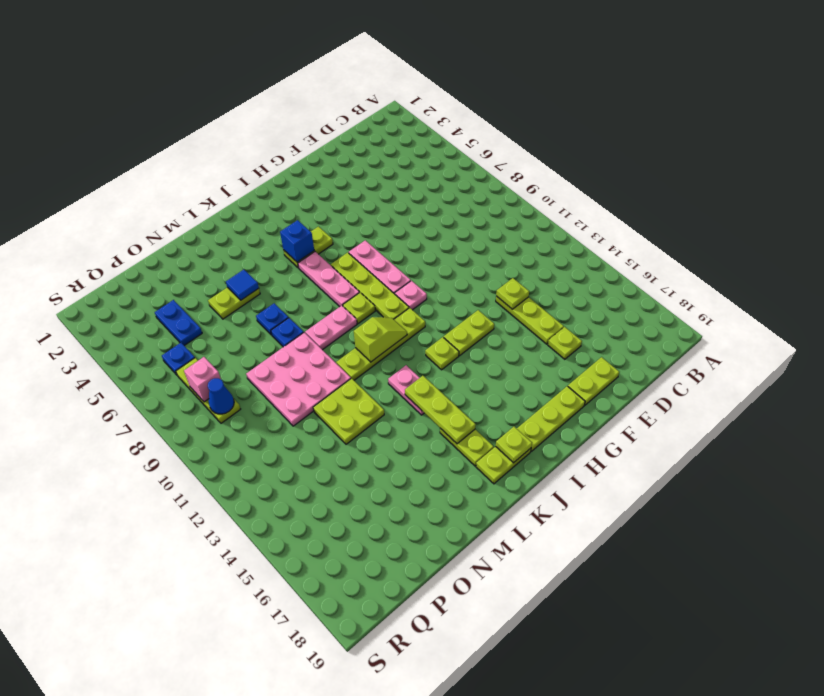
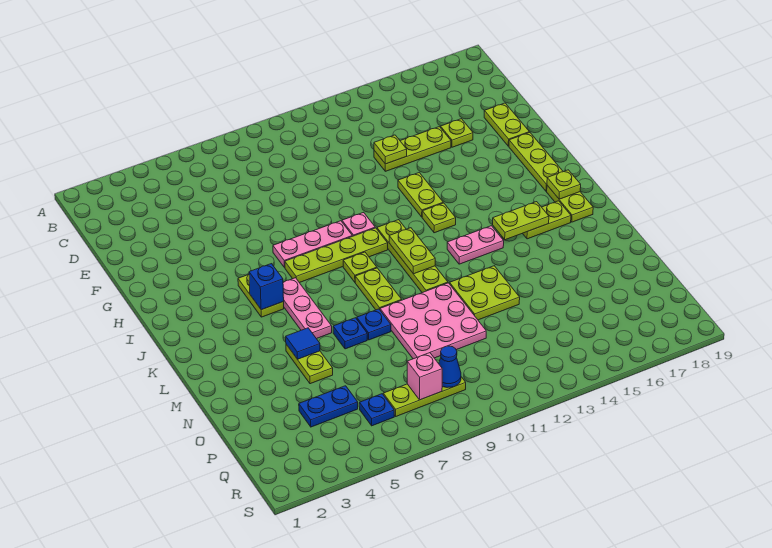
pink 1x3 plate [298,252,359,307] -> pink 1x3 plate turned to [283,278,332,339]
lime 1x2 slope [354,317,407,362] -> lime 1x2 plate [389,228,435,274]
pink 1x2 plate [305,306,357,350] -> lime 1x2 plate [355,268,402,310]
lime 1x3 plate [405,376,476,444] -> lime 1x2 plate [493,202,549,240]

